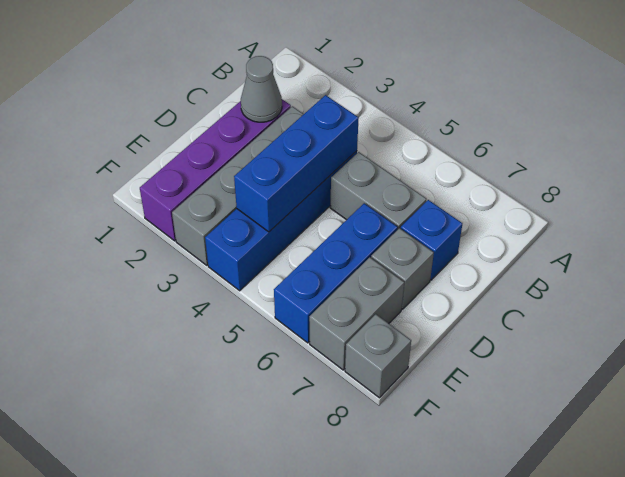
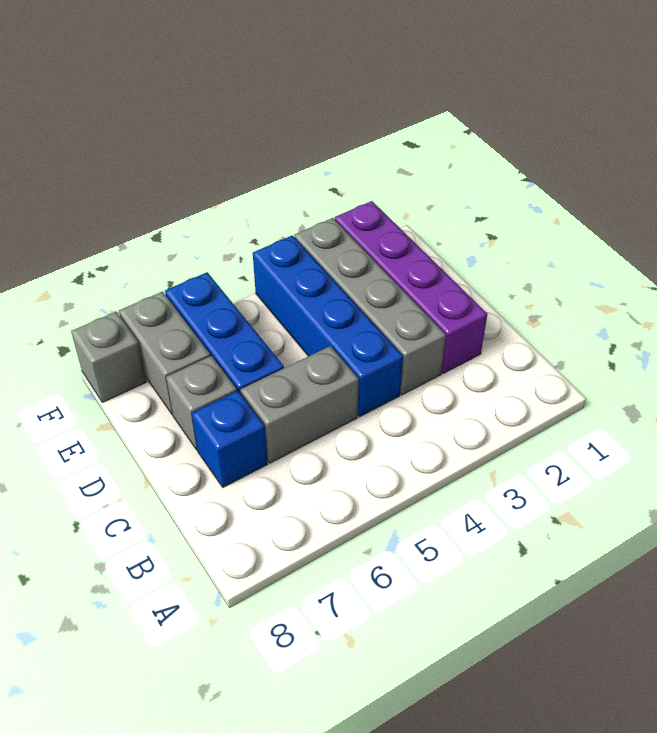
grey 1x1 cone [241,56,282,122] -> none
blue 1x3 brick [234,95,359,232] -> none

